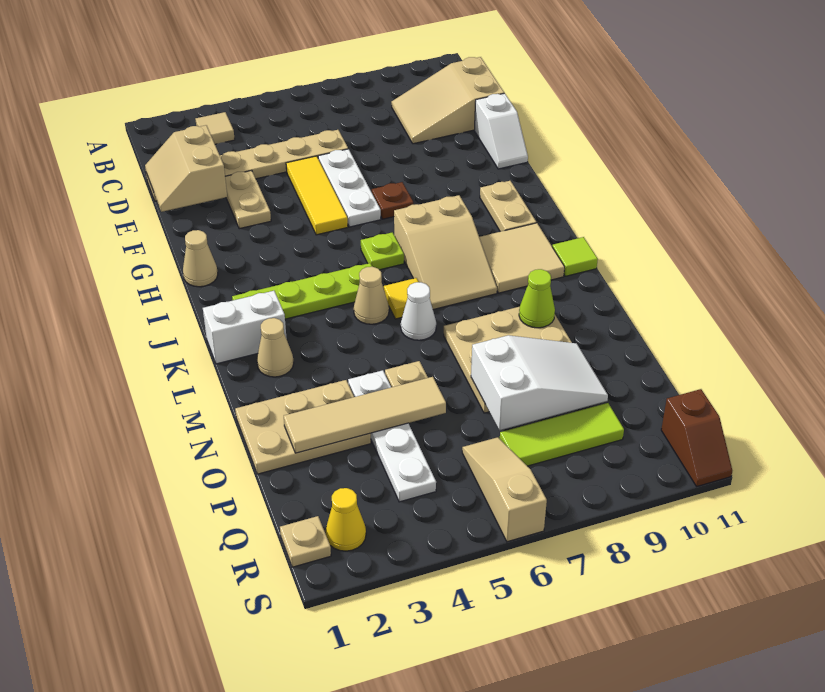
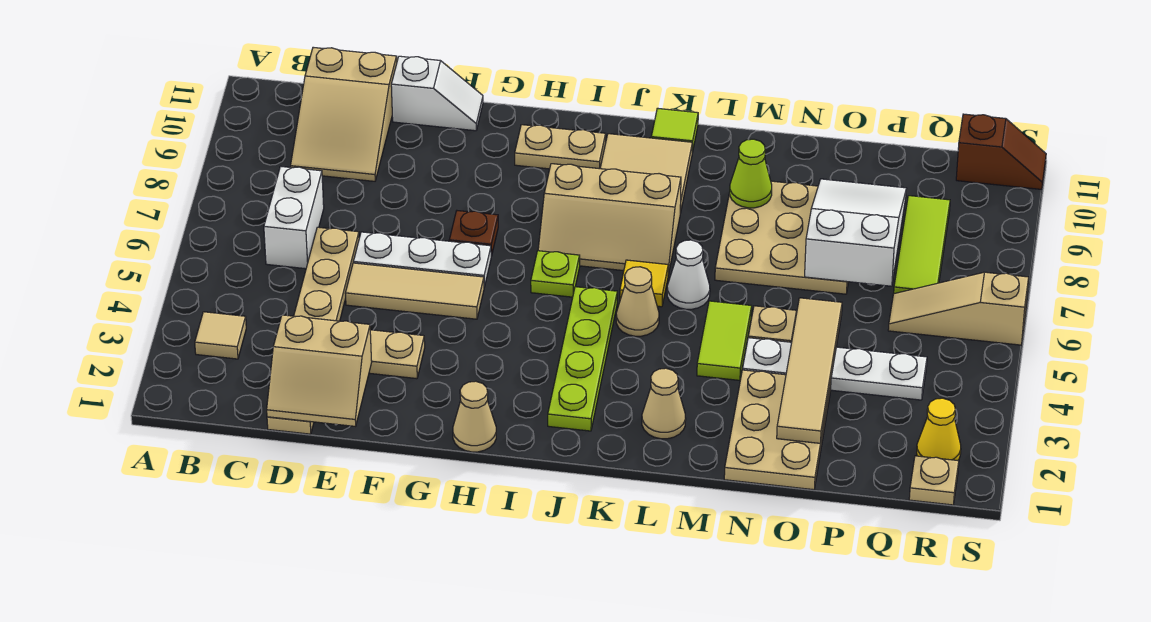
yellow 1x3 tile [286,156,348,235] -> tan 1x3 tile [345,263,484,319]
tan 2x3 slope [394,195,497,310] -> tan 2x3 slope turned to [538,164,681,275]
white 1x2 brick [203,291,287,364] -> white 1x2 brick moved to [264,166,324,269]
none -> lime 1x2 tile [697,301,752,380]

